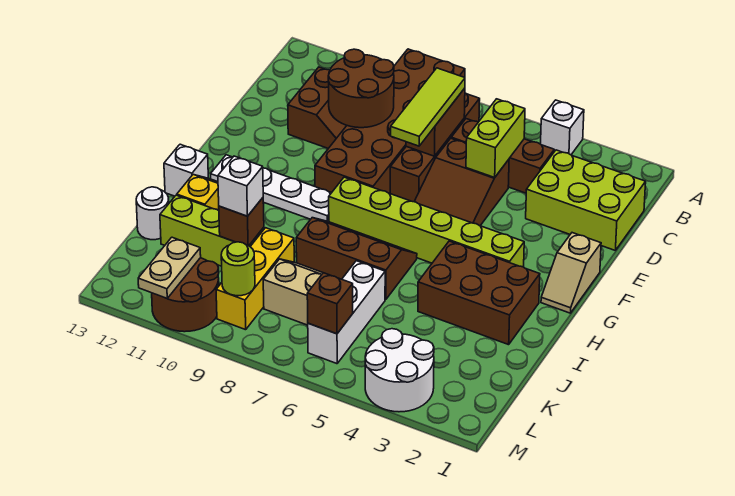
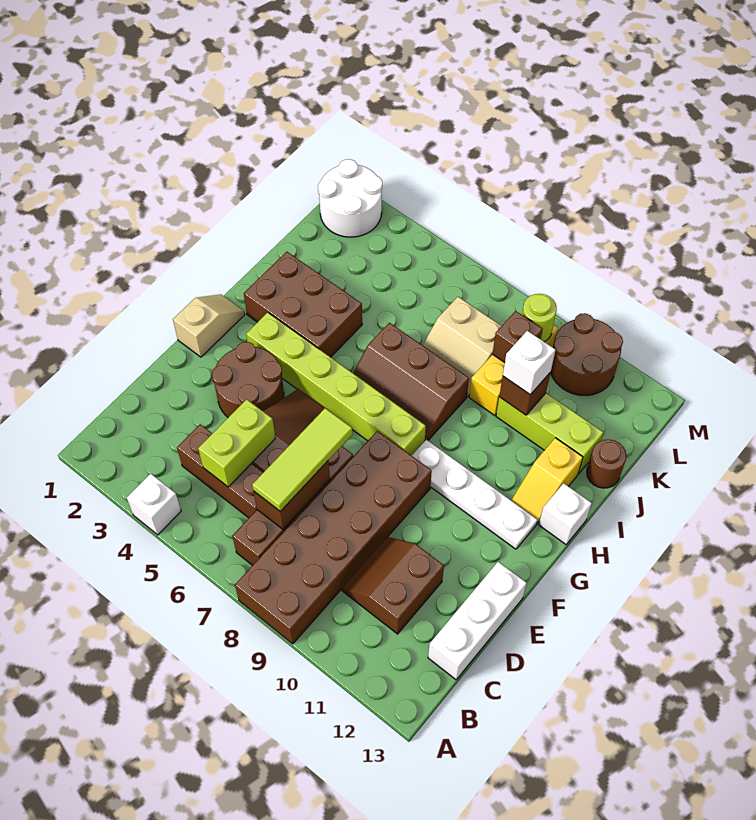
lime 2x3 brick [526,150,646,250] -> none
brown 2x2 round brick [328,49,394,128] -> brown 2x2 round brick moved to [212,342,284,417]
white 1x3 brick [308,261,385,364] -> white 1x3 brick moved to [428,562,527,680]
white 1x1 round brick [136,187,169,240] -> brown 1x1 round brick [587,439,626,488]
white 2x2 round brick [365,329,434,412] -> white 2x2 round brick moved to [318,159,382,237]
brown 1x1 brick [307,273,353,334] -> brown 1x1 brick moved to [493,311,543,363]
tan 1x2 plate [138,237,201,298] -> none

